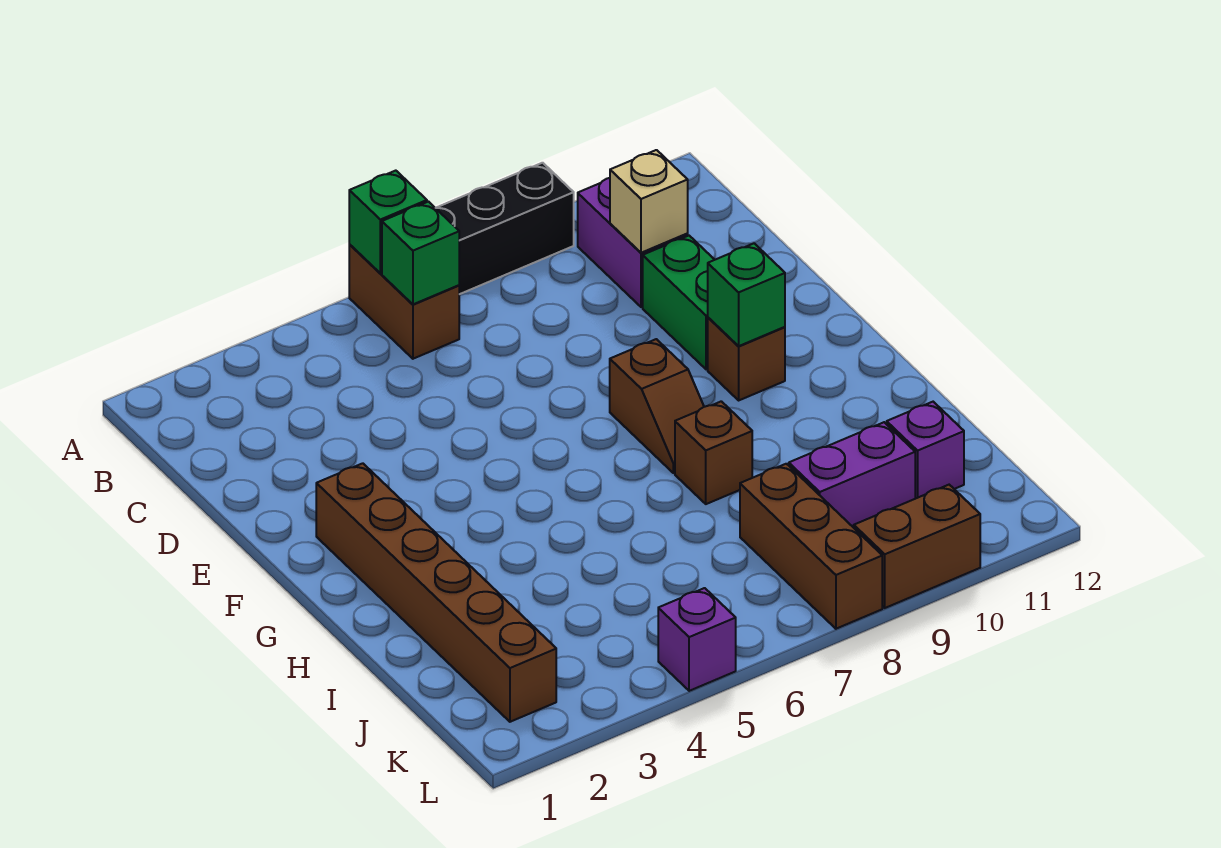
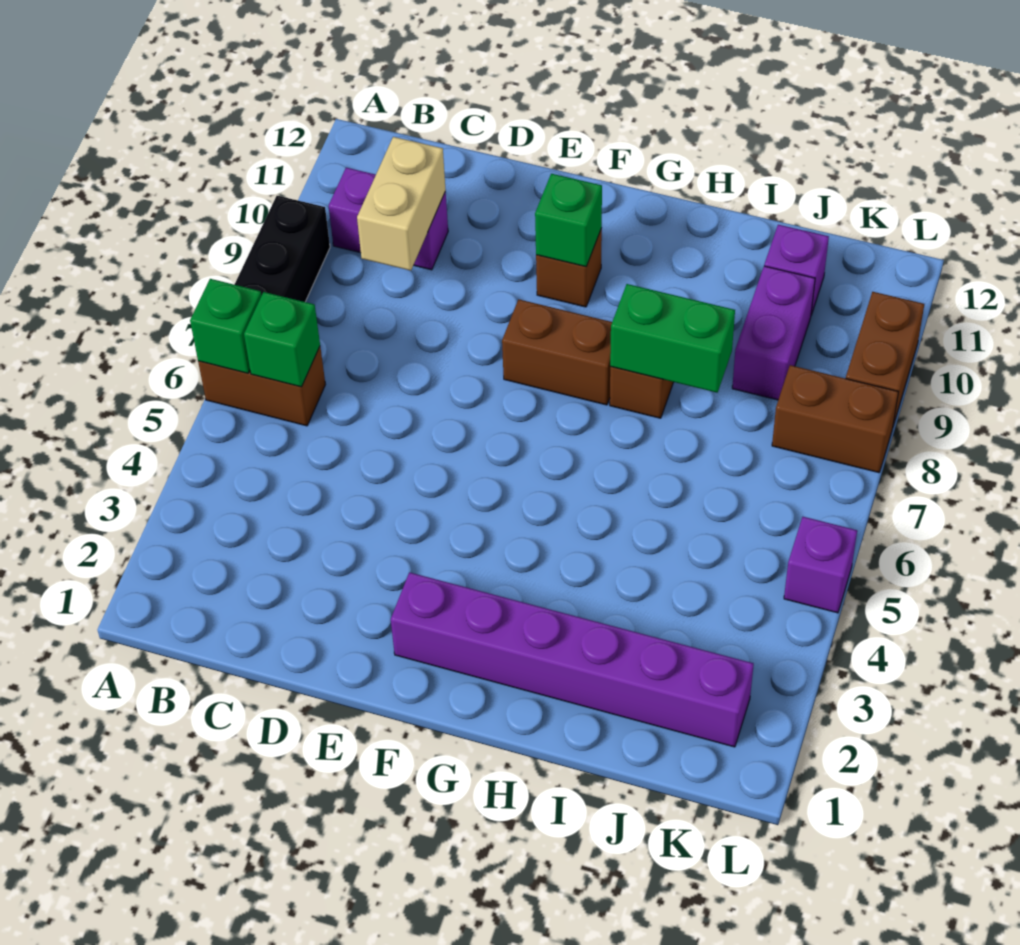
tan 1x1 brick [610,150,688,253] -> tan 1x2 brick [357,137,446,271]
green 1x2 brick [643,236,714,369] -> green 1x2 brick moved to [610,284,735,393]
brown 1x6 brick [316,463,556,722] -> purple 1x6 brick [391,572,754,747]
brown 1x2 slope [610,339,704,473] -> brown 1x2 brick [502,300,612,405]
brown 1x3 brick [740,464,882,629] -> brown 1x2 brick [772,365,898,473]

